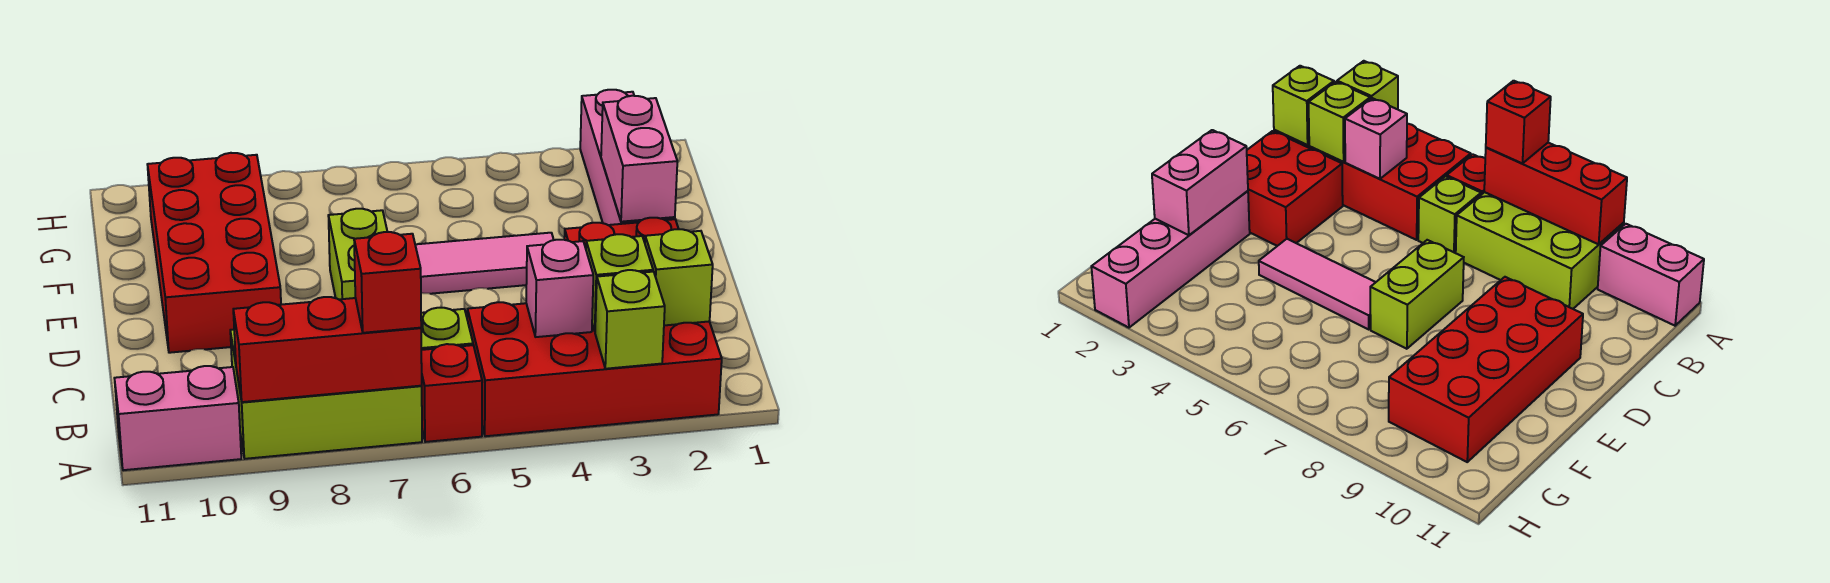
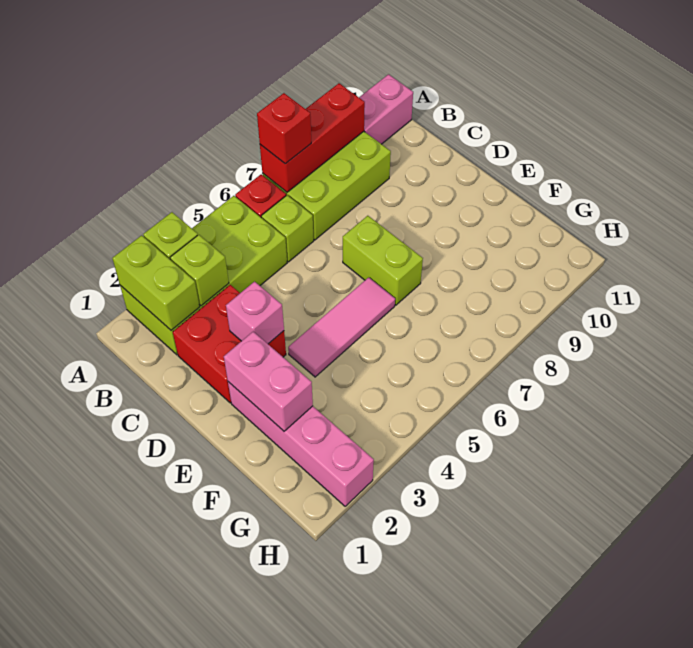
red 2x4 brick [467,302,722,436] -> lime 2x4 brick [120,196,287,355]
lime 1x1 brick [645,229,713,325] -> lime 1x2 brick [112,235,200,330]
pink 1x1 brick [526,240,593,337] -> pink 1x1 brick moved to [226,282,284,344]
red 2x4 brick [147,153,281,353] -> none

